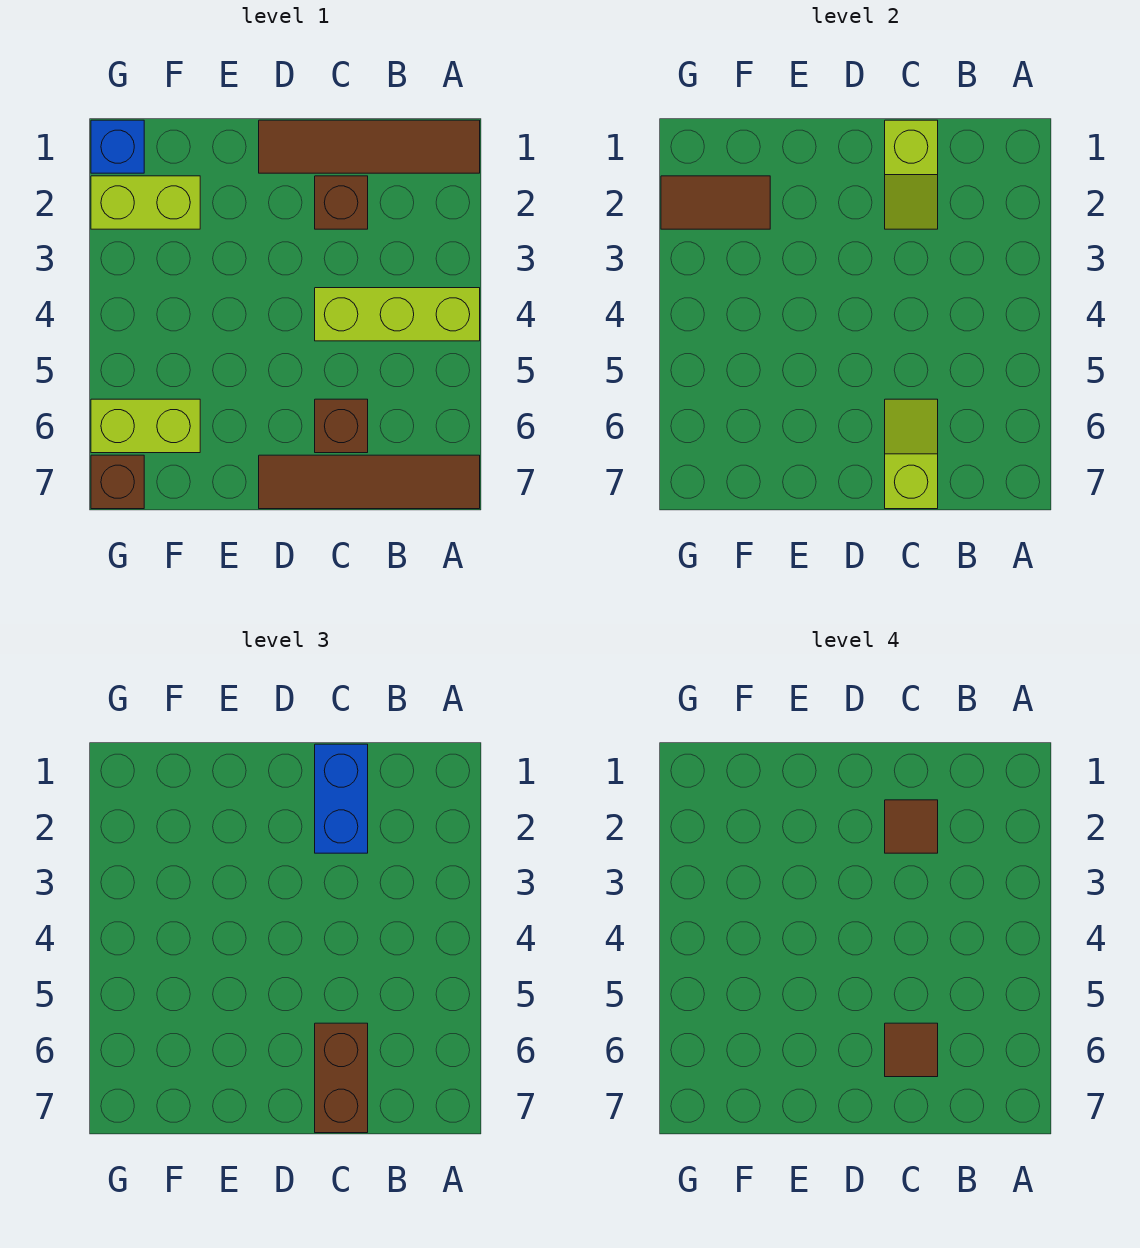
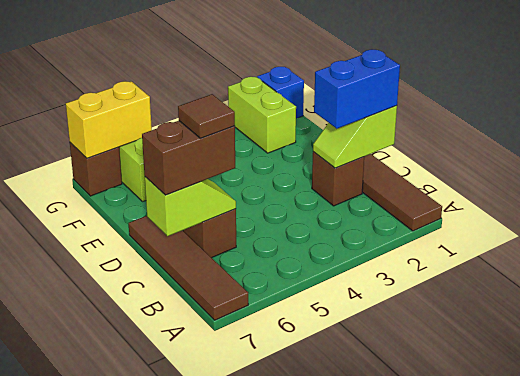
lime 1x3 brick [315,288,480,341] -> none
brown 1x1 tile [885,800,938,853] -> none
brown 1x2 tile [661,176,770,229] -> none
none -> yellow 1x2 brick [66,81,152,158]

